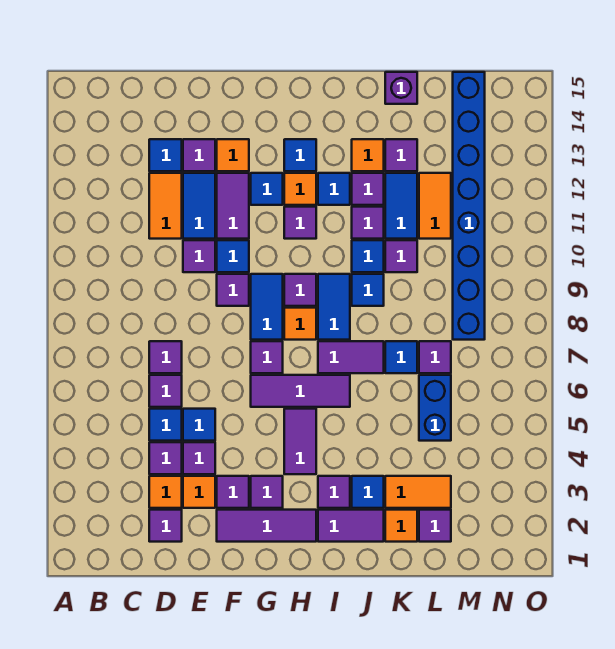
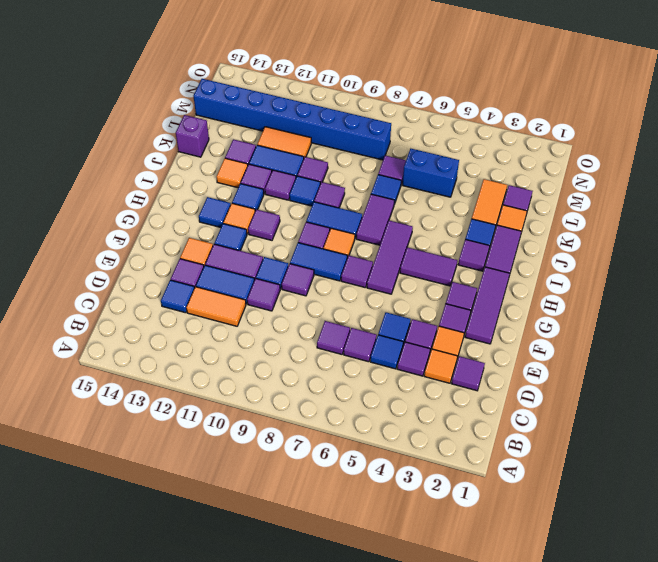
blue 1x1 tile [352,274,384,306] -> purple 1x1 tile [314,182,345,208]

